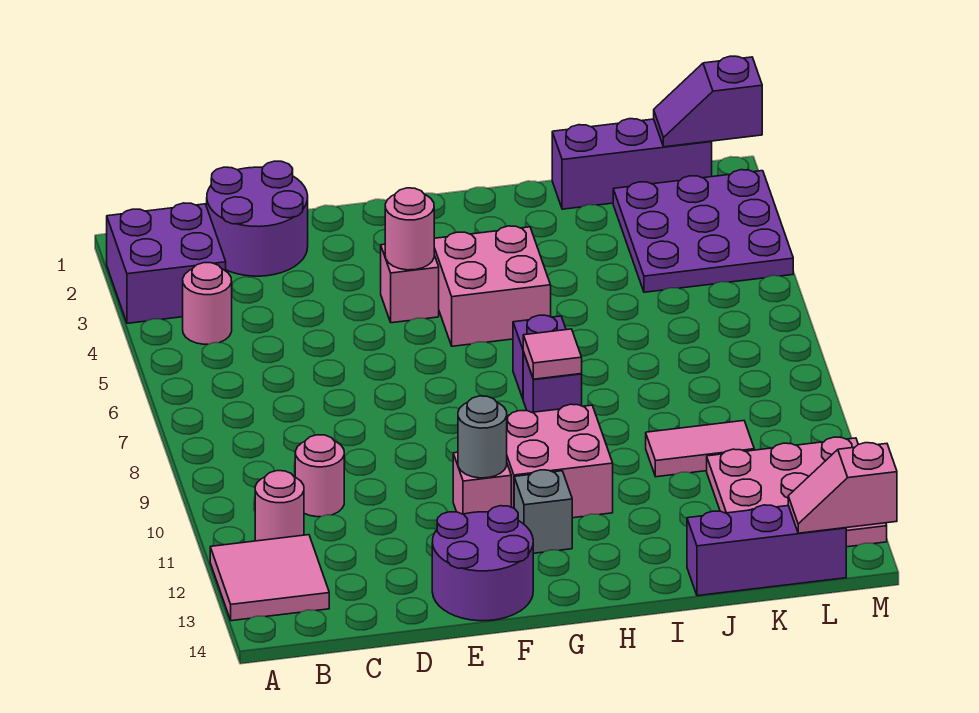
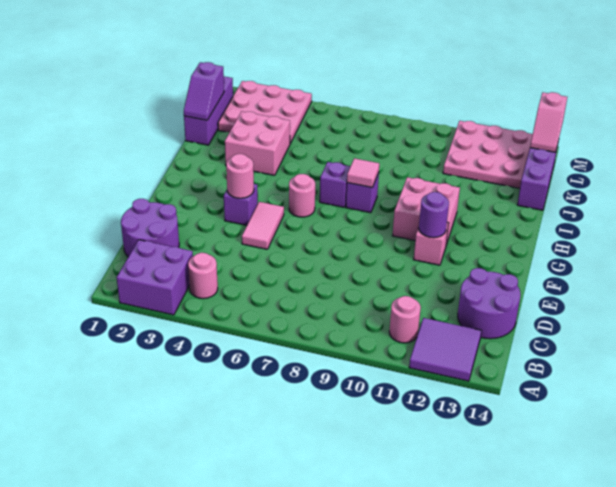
pink 2x2 tile [210,535,329,621] -> purple 2x2 tile [409,318,481,381]
pink 1x1 round brick [295,435,344,517] -> pink 1x1 round brick moved to [289,174,315,217]
purple 2x2 round brick [432,506,533,621] -> purple 2x2 round brick moved to [458,268,521,339]
pink 1x1 brick [381,244,439,323] -> purple 1x1 brick [224,184,258,225]
grey 1x1 round brick [458,396,507,478] -> purple 1x1 round brick [419,192,449,238]
pink 2x2 brick [434,226,551,346] -> pink 2x2 brick moved to [225,111,290,175]
grey 1x1 brick [514,470,572,553] -> none
pink 1x2 tile [646,421,754,477] -> pink 1x2 tile moved to [242,202,284,249]
purple 3x3 plate [613,170,793,292] -> pink 3x3 plate [218,81,312,143]
purple 1x2 slope [654,56,762,147] -> purple 1x2 slope moved to [184,62,224,120]

